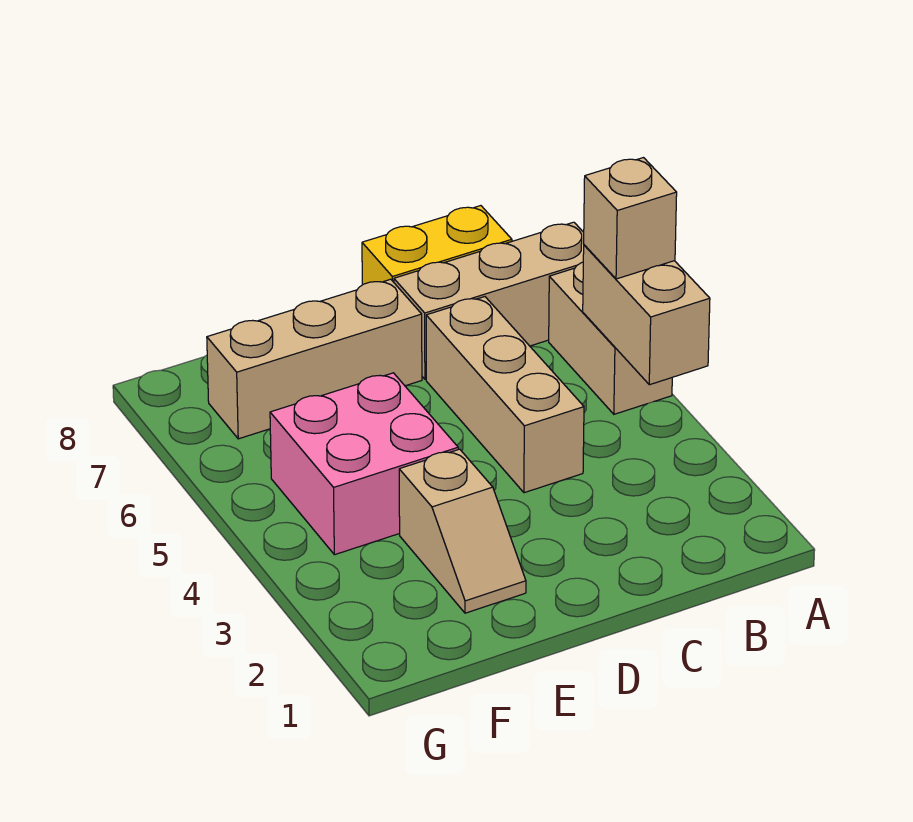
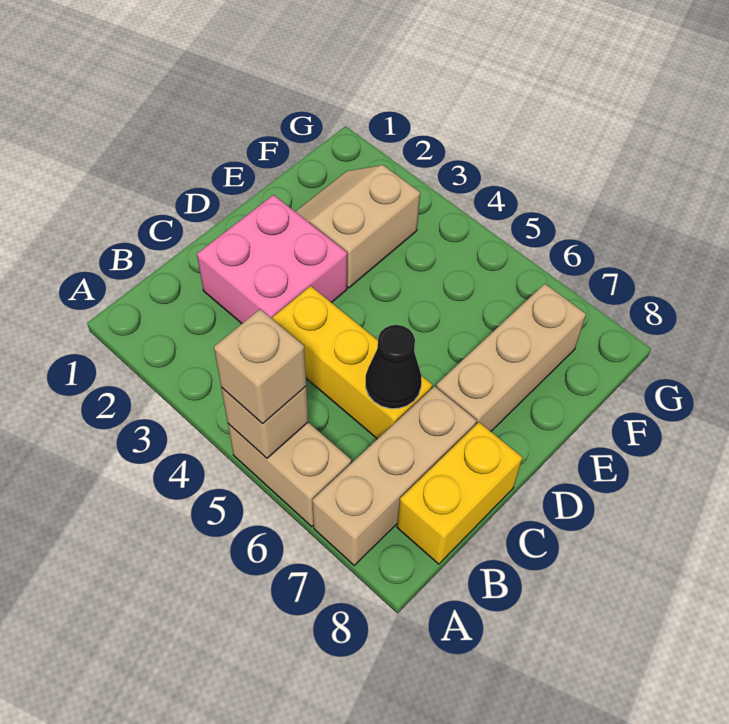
tan 1x2 brick [583,245,710,385] -> tan 1x1 brick [221,387,308,458]
tan 1x3 brick [426,297,584,493] -> yellow 1x3 brick [273,286,432,439]
none -> black 1x1 cone [366,325,422,409]
tan 1x2 slope [399,449,526,613] -> tan 2x2 slope [295,165,420,288]
pink 2x2 brick [270,373,458,555] -> pink 2x2 brick moved to [197,195,347,323]

